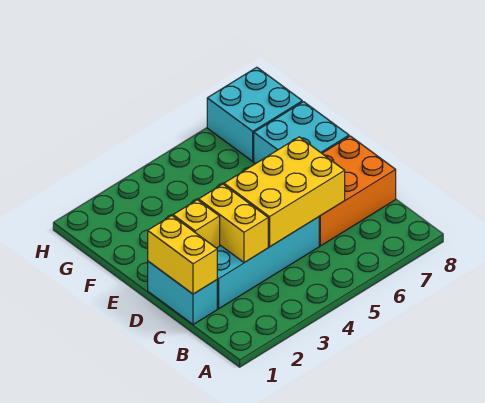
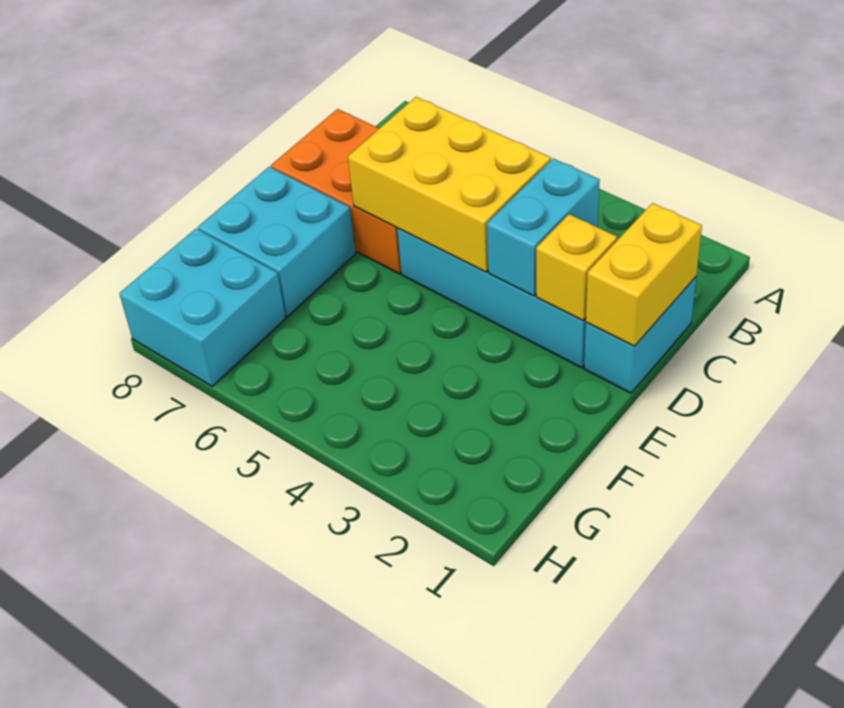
yellow 1x2 brick [199,184,268,263] -> cyan 1x2 brick [487,159,600,296]

